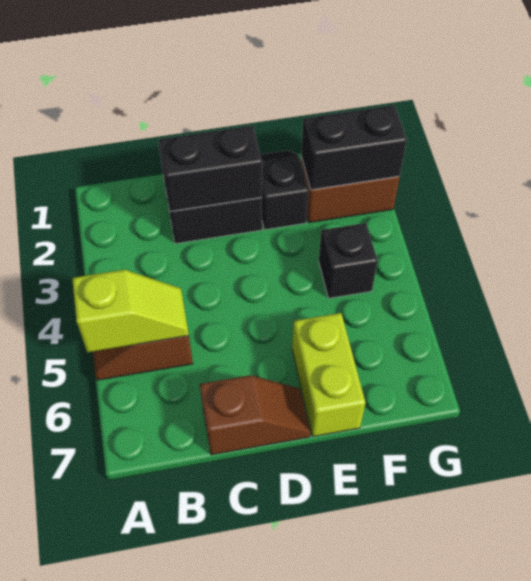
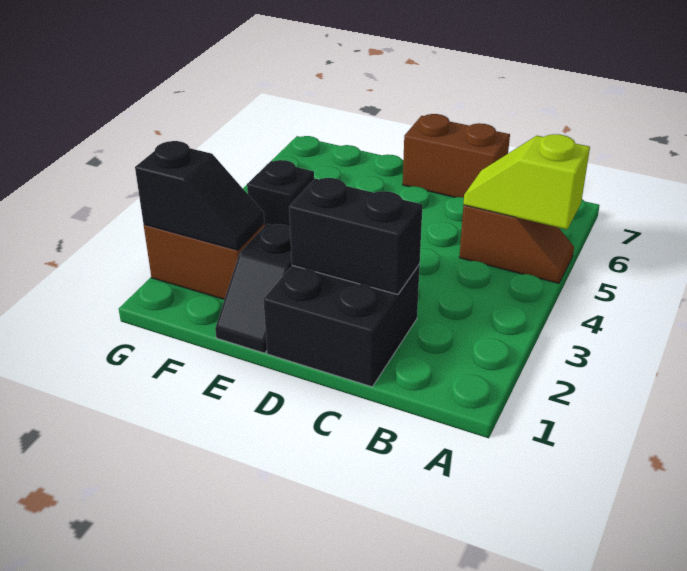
brown 1x2 slope [200,375,310,455] -> brown 1x2 brick [403,114,510,197]
lime 1x2 brick [292,313,365,437] -> none
black 1x2 brick [301,105,407,190] -> black 1x2 slope [135,141,264,250]

